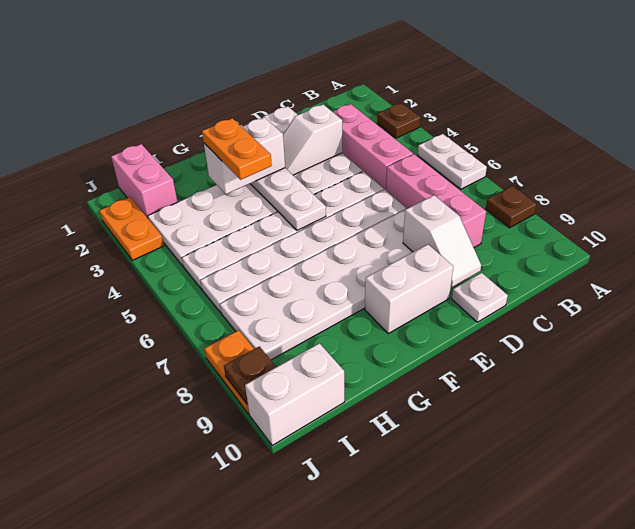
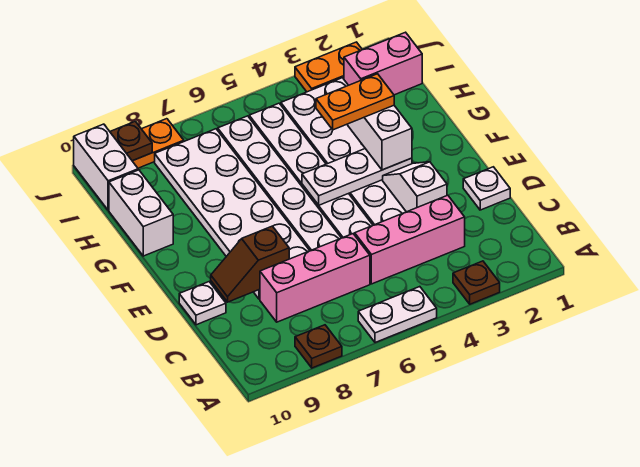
white 1x2 slope [403,195,481,287] -> brown 1x2 slope [211,226,289,302]
white 1x2 brick [365,244,453,333] -> white 1x2 brick moved to [109,170,173,256]

